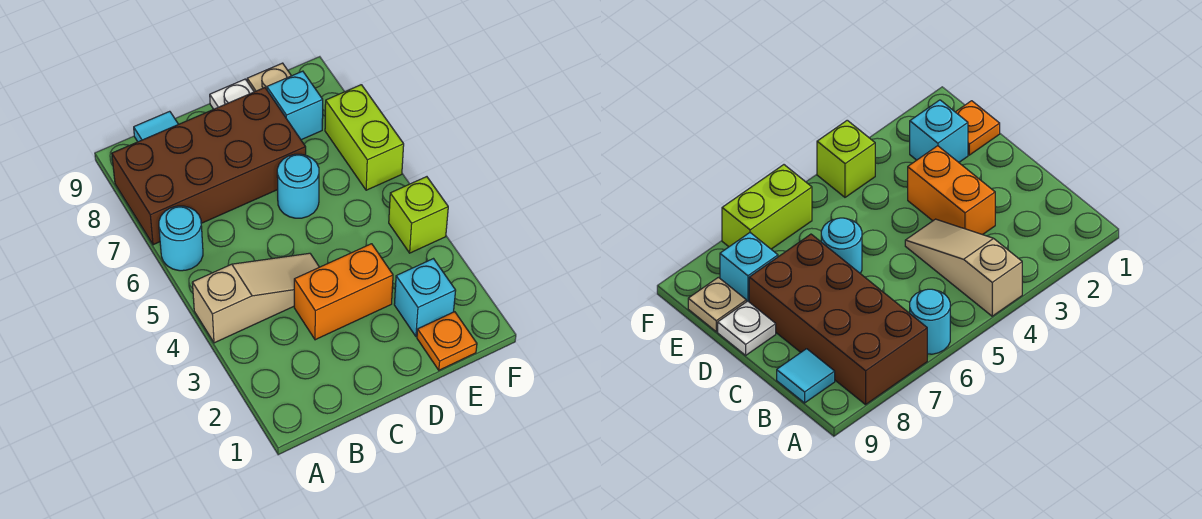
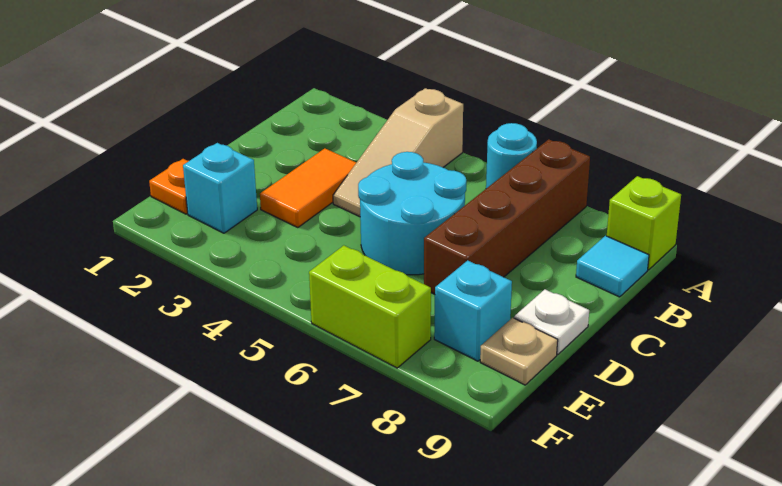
brown 2x4 brick [112,88,306,245] -> brown 1x4 brick [424,139,590,294]
orange 1x2 brick [294,244,393,340] -> orange 1x2 tile [260,148,356,228]
cyan 1x1 round brick [277,154,319,218] -> cyan 2x2 round brick [358,152,466,275]
lime 1x1 brick [389,177,448,253] -> lime 1x1 brick moved to [607,176,681,270]

